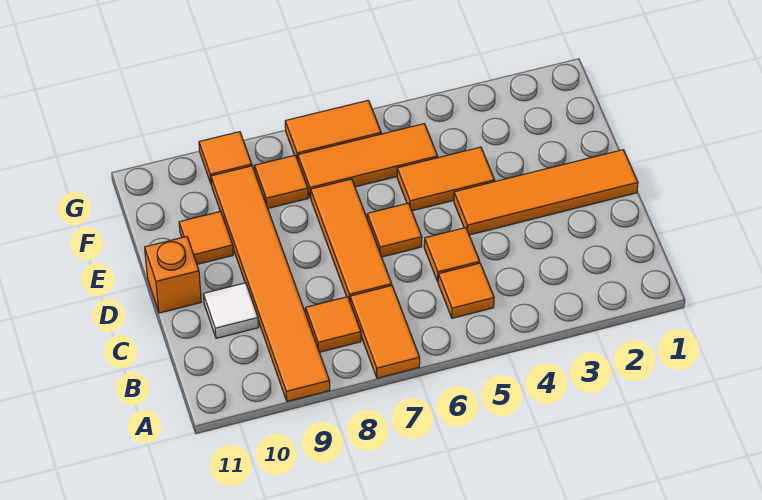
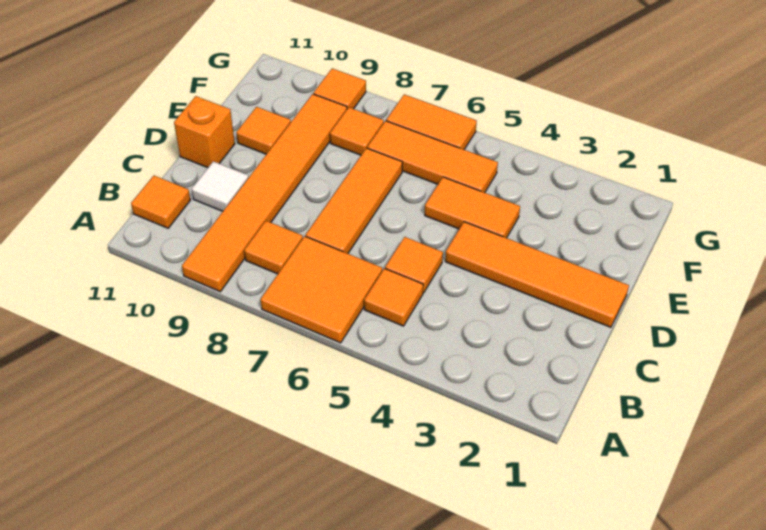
orange 1x2 tile [350,286,420,378] -> orange 2x2 tile [261,236,382,343]
orange 1x1 tile [367,203,422,257] -> orange 1x1 tile moved to [131,176,190,228]

